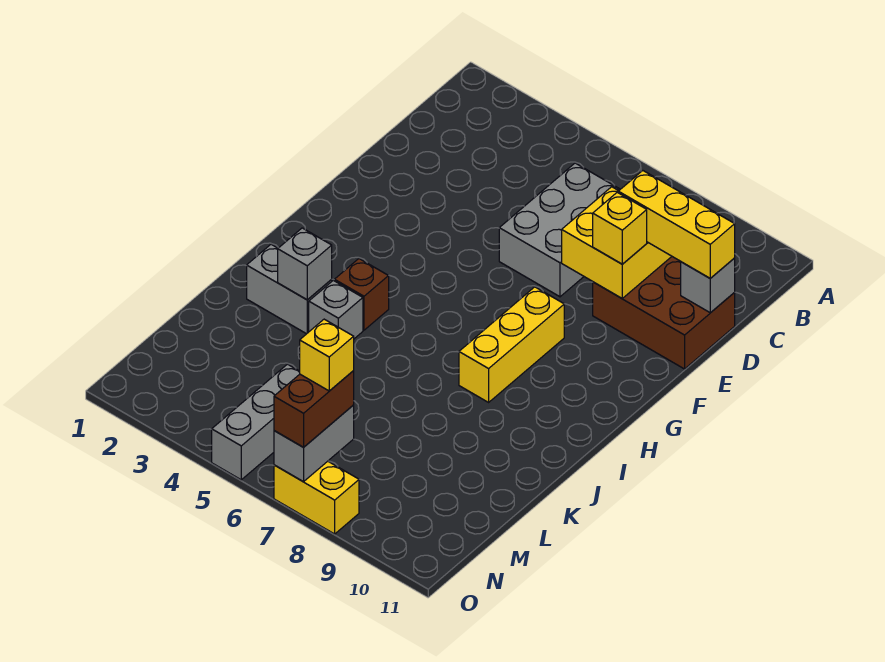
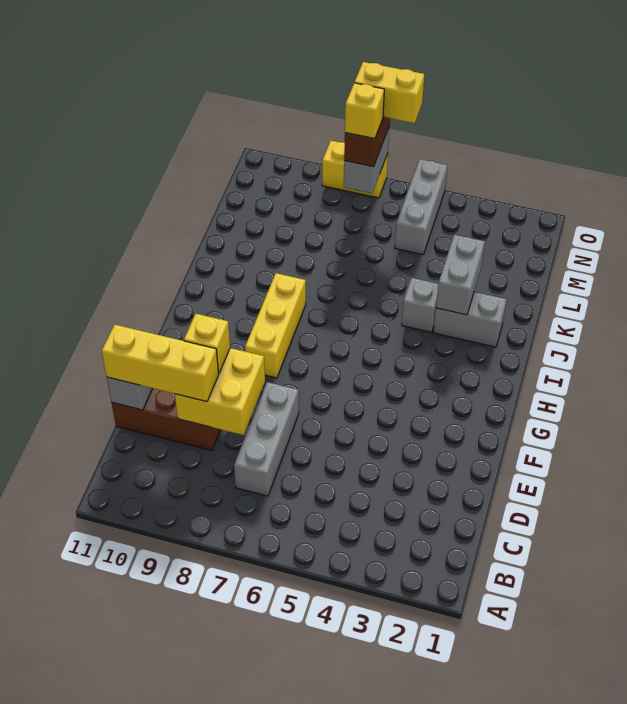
grey 2x3 brick [499,163,620,297] -> grey 1x3 brick [234,382,299,496]
brown 1x1 brick [334,259,389,330] -> none
grey 1x1 brick [278,228,332,300] -> grey 1x2 brick [436,235,485,315]
none -> yellow 1x2 brick [355,62,424,123]

